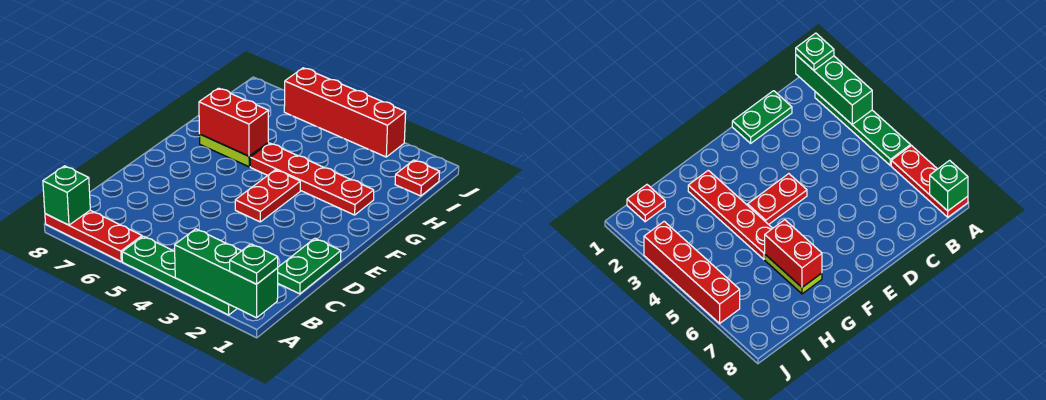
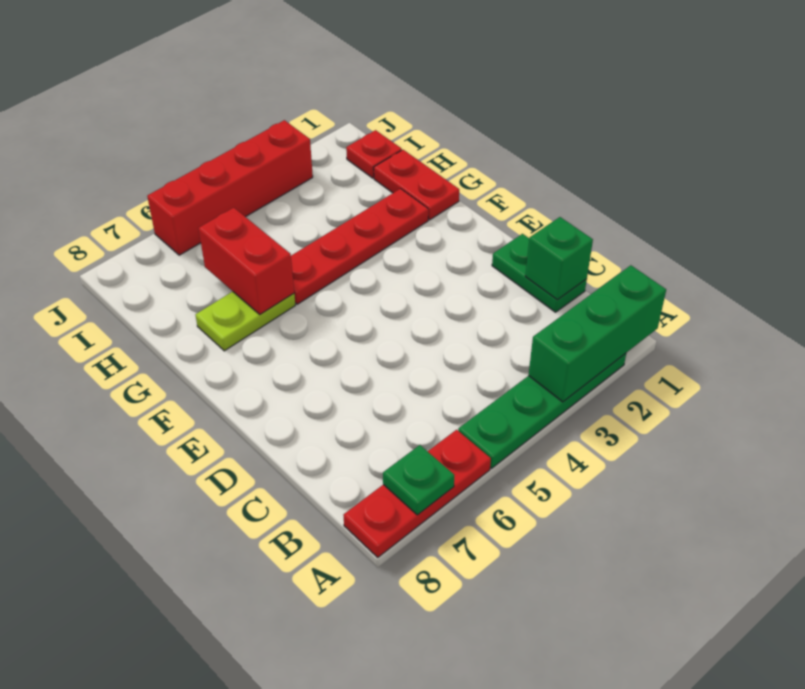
green 1x1 plate [230,244,278,284] -> green 1x1 plate moved to [383,445,454,515]
green 1x1 brick [43,166,90,225] -> green 1x1 brick moved to [525,217,593,300]
red 1x2 plate [235,170,300,222] -> red 1x2 plate moved to [374,150,459,220]
red 1x2 brick [199,88,268,156] -> red 1x2 brick turned to [198,208,294,314]

